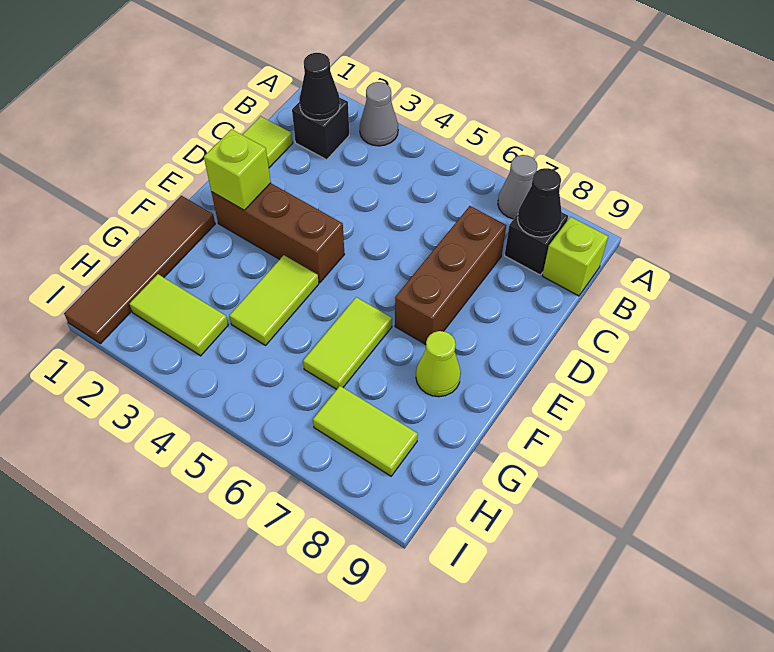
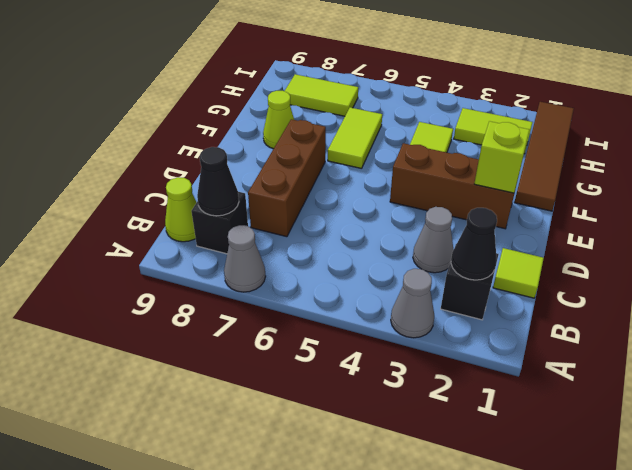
lime 1x1 brick [542,217,608,296] -> lime 1x1 cone [165,177,197,242]
none -> grey 1x1 cone [413,207,454,273]

